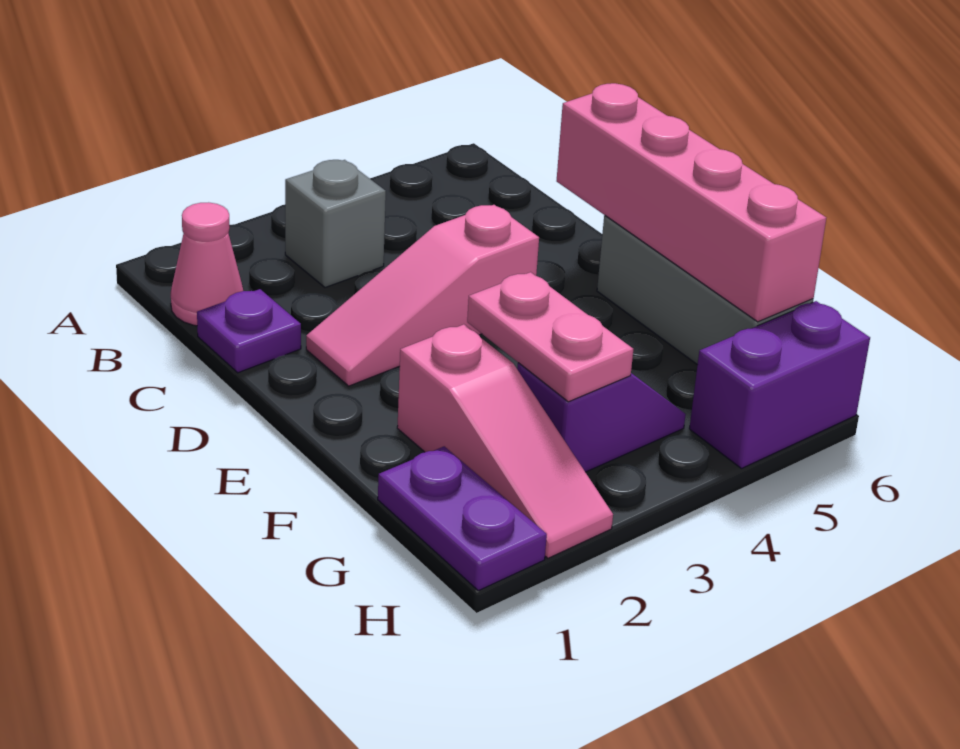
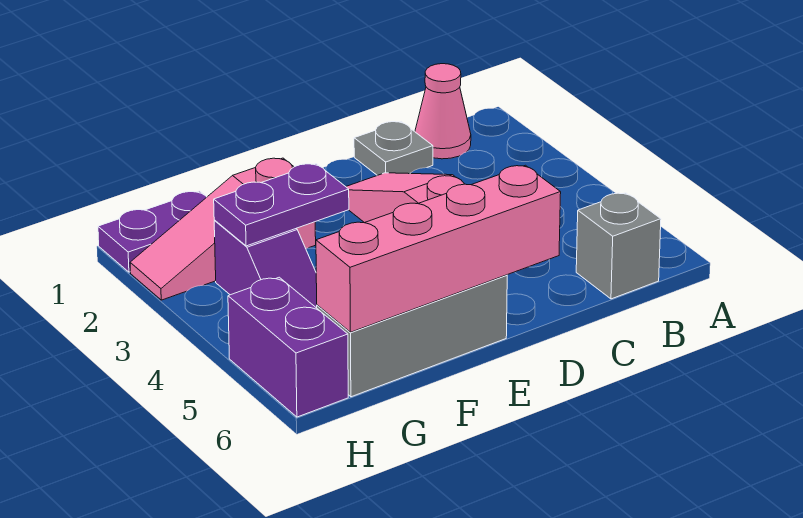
grey 1x1 brick [285,160,386,287] -> grey 1x1 brick moved to [576,193,661,299]
purple 1x1 plate [197,289,301,373] -> grey 1x1 plate [354,122,433,175]
pink 1x2 plate [467,272,633,402] -> purple 1x2 plate [214,164,349,246]

